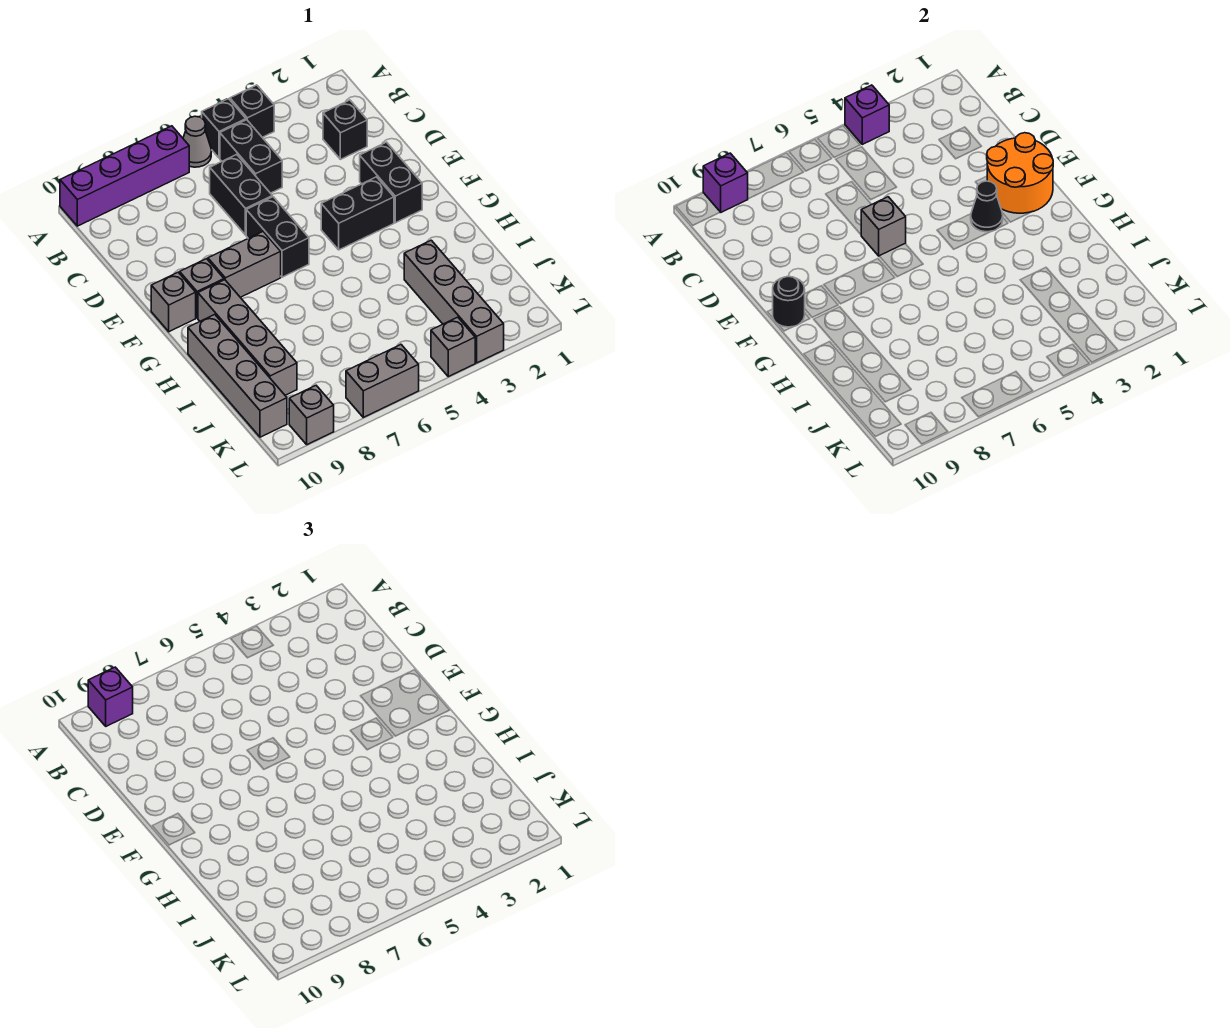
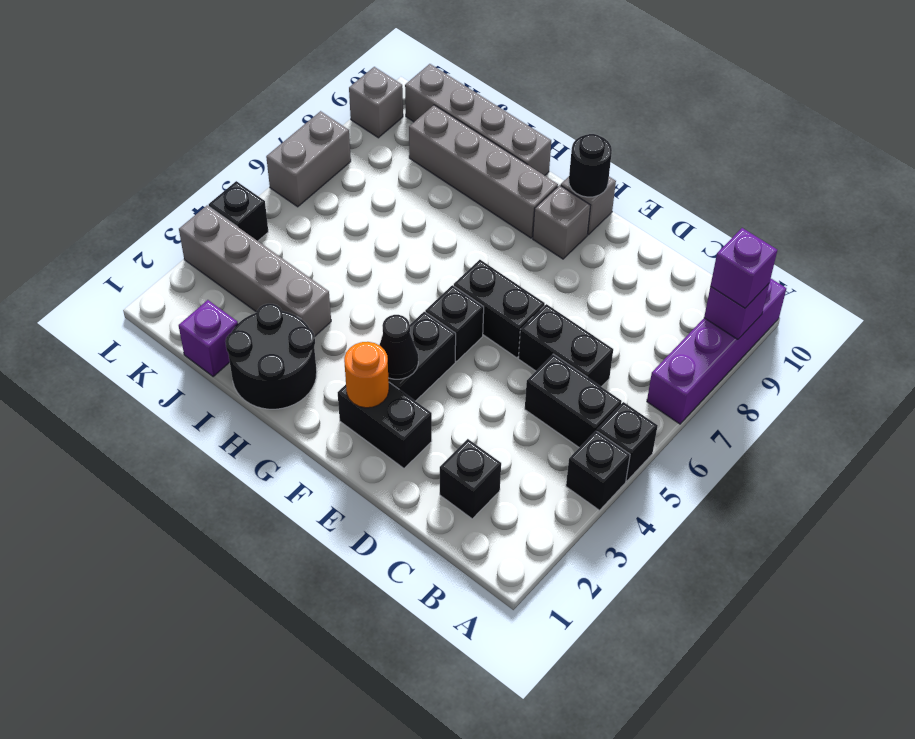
purple 1x1 brick [845,85,889,144] -> purple 1x1 brick moved to [179,300,238,376]
grey 1x1 cone [183,116,211,167] -> none
orange 2x2 round brick [987,133,1053,213] -> orange 1x1 round brick [344,342,389,408]
grey 1x1 brick [861,197,906,256] -> none
none -> black 1x1 brick [425,285,484,361]
grey 1x2 brick [208,232,281,297] -> none
none -> black 2x2 round brick [225,304,317,409]
grey 1x1 brick [431,317,475,377] -> black 1x1 brick [209,181,268,241]

